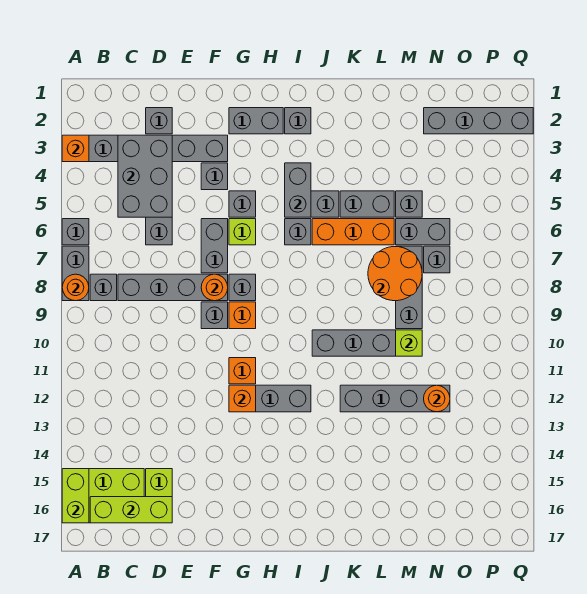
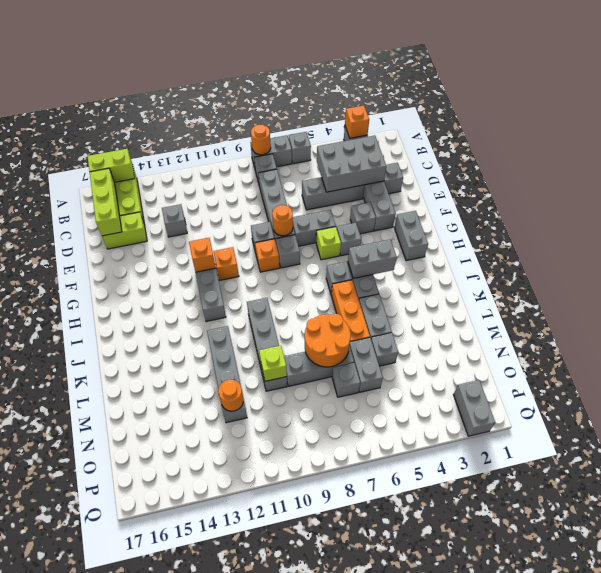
grey 1x1 brick [285,108,311,134] -> grey 1x1 brick moved to [162,204,187,237]
grey 1x4 brick [424,108,533,134] -> grey 1x2 brick [453,380,495,436]

